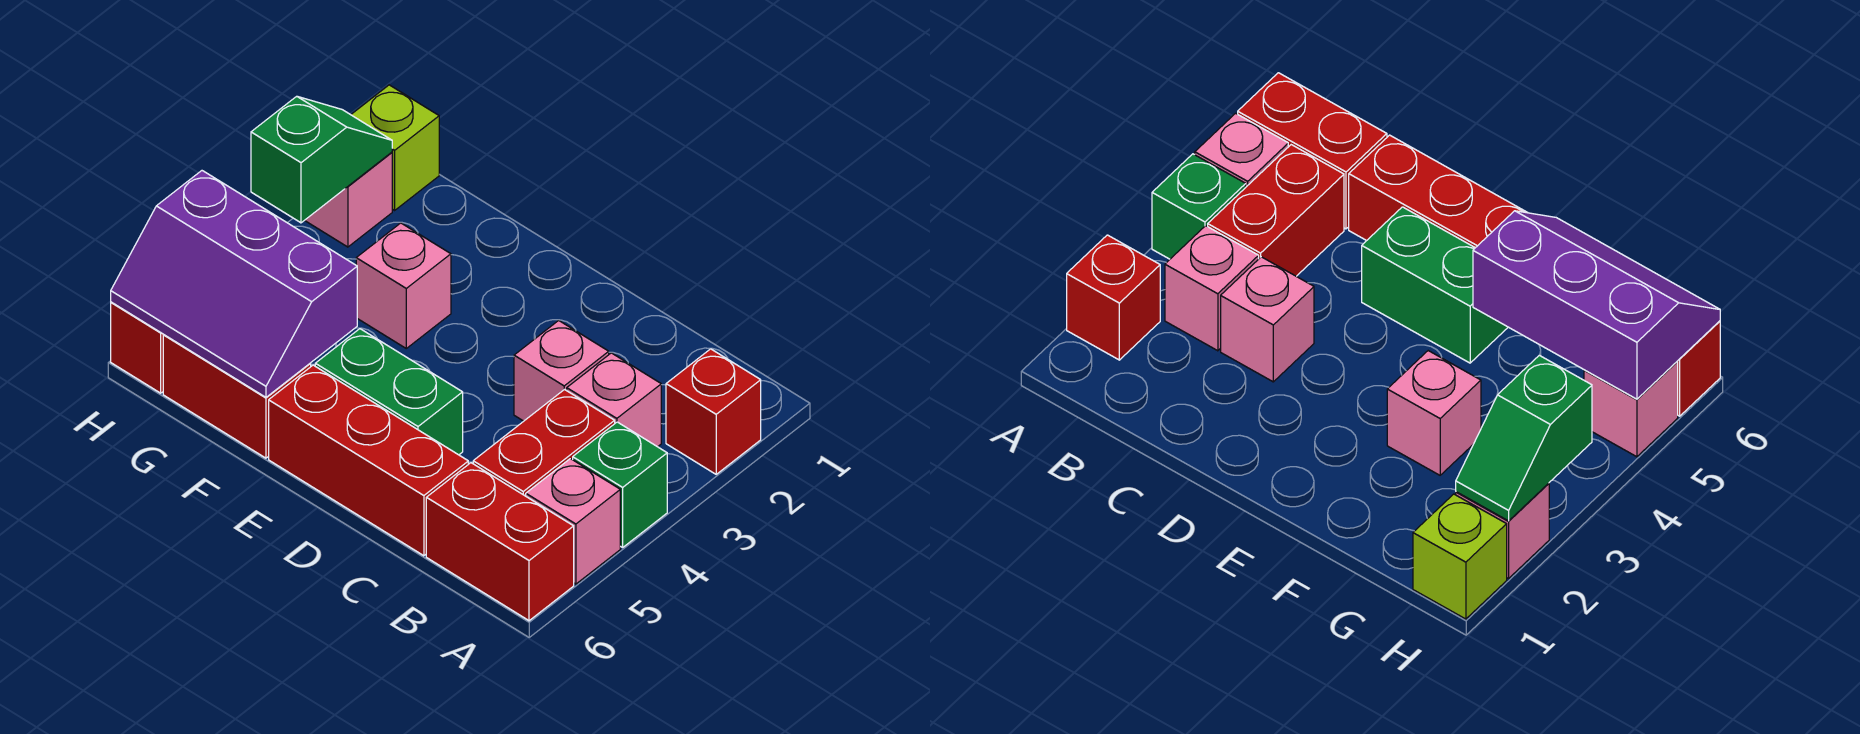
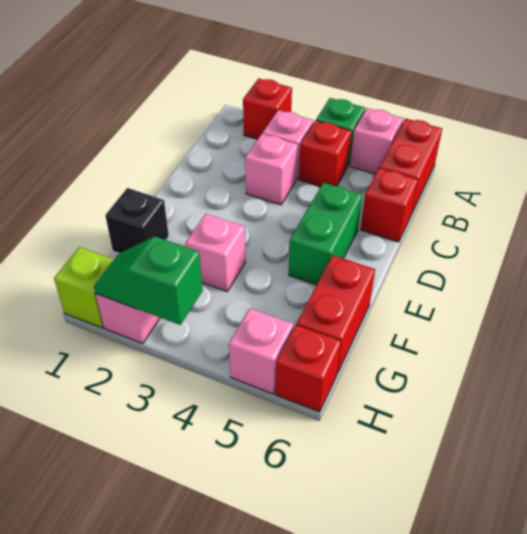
red 1x2 brick [473,389,615,496] -> red 1x1 brick [299,121,351,187]
red 1x3 brick [269,365,468,556] -> red 1x1 brick [360,168,418,242]
none -> black 1x1 brick [105,188,169,253]
purple 2x3 slope [111,171,357,397] -> none

